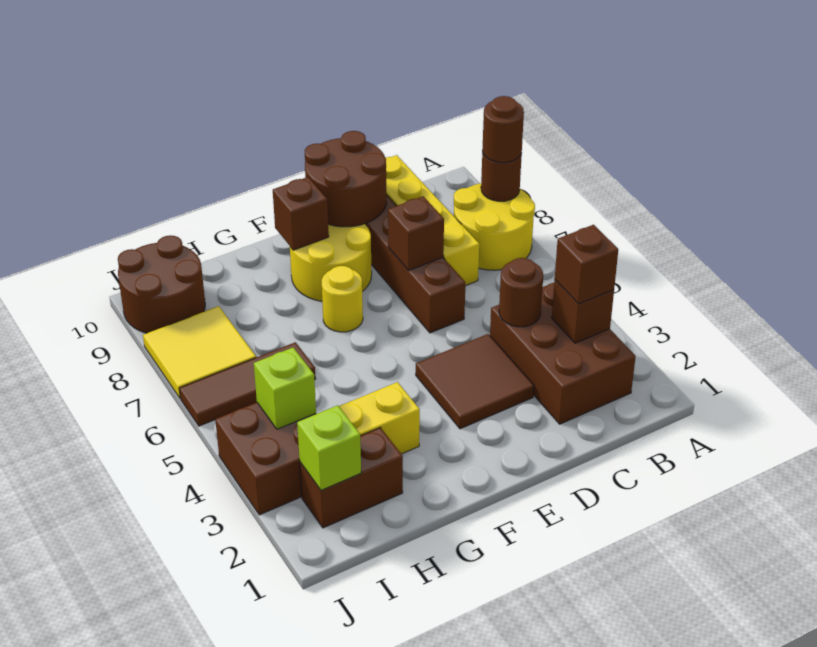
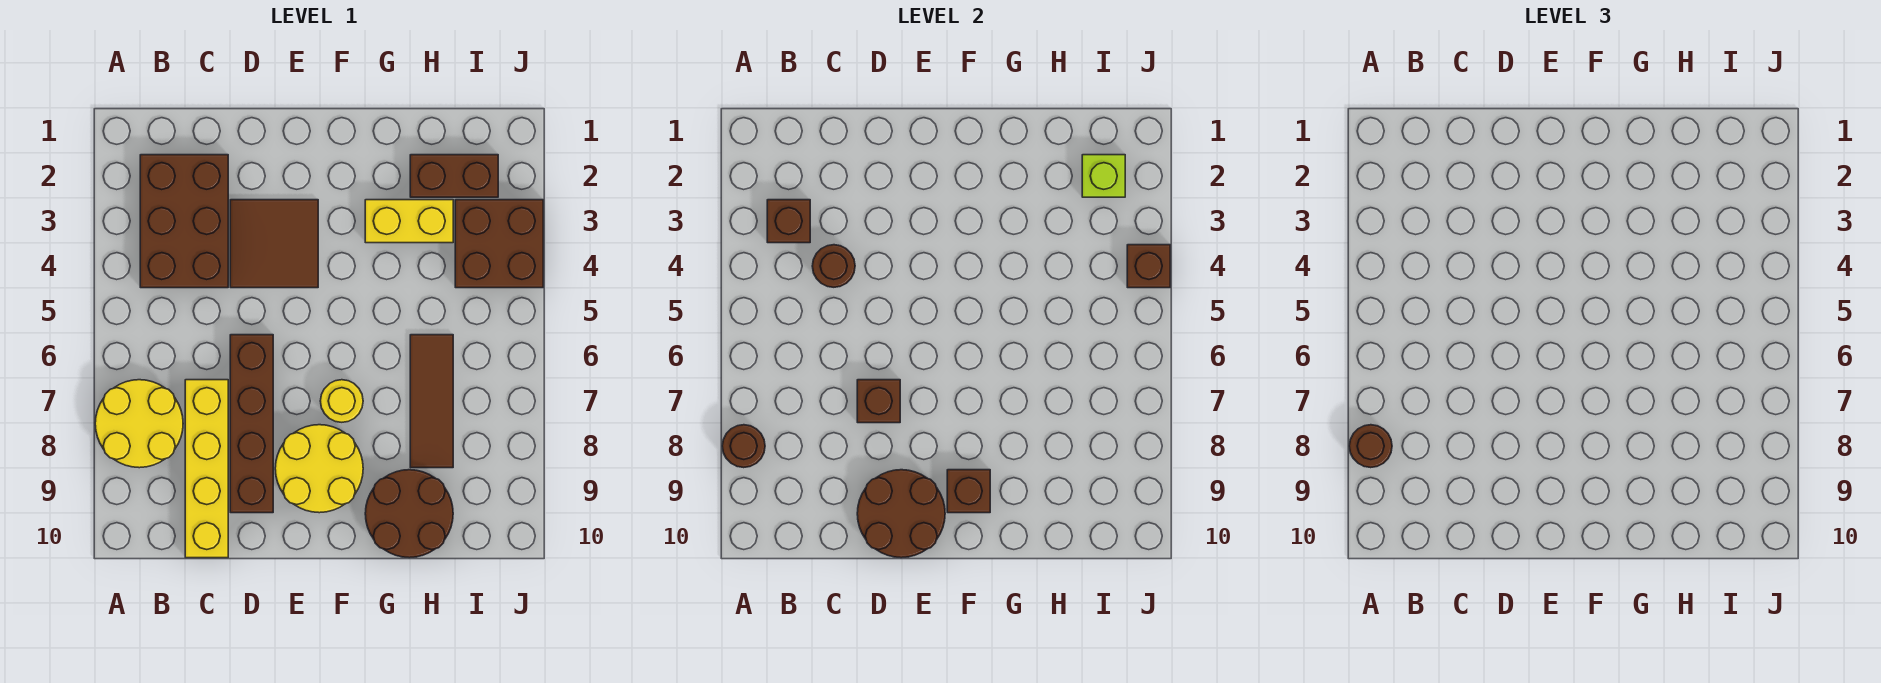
brown 1x1 brick [555,225,618,304] -> brown 1x1 brick moved to [1127,245,1170,288]
brown 1x3 tile [179,342,316,426] -> brown 1x3 tile turned to [410,335,453,468]
lime 1x1 brick [254,348,316,429] -> none
yellow 2x2 tile [143,306,256,398] -> none
brown 2x2 round brick [118,235,205,333] -> brown 2x2 round brick moved to [365,470,453,558]

